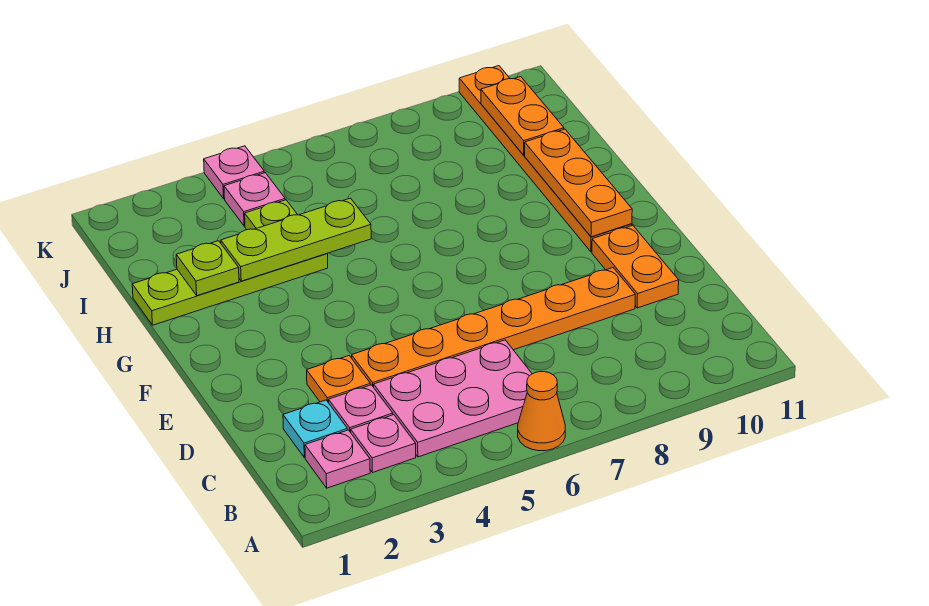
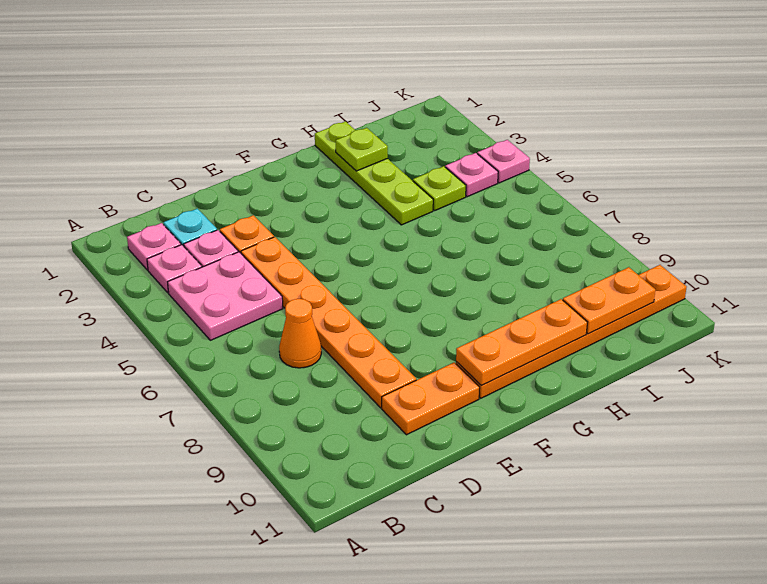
orange 1x1 cone [518,372,565,451] -> orange 1x1 cone moved to [279,299,321,368]
pink 2x3 plate [374,340,532,457] -> pink 2x2 plate [168,252,283,340]
lime 1x3 plate [221,198,371,281] -> none

